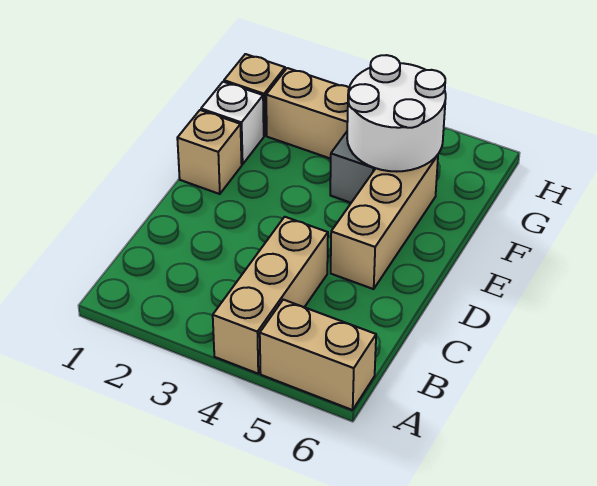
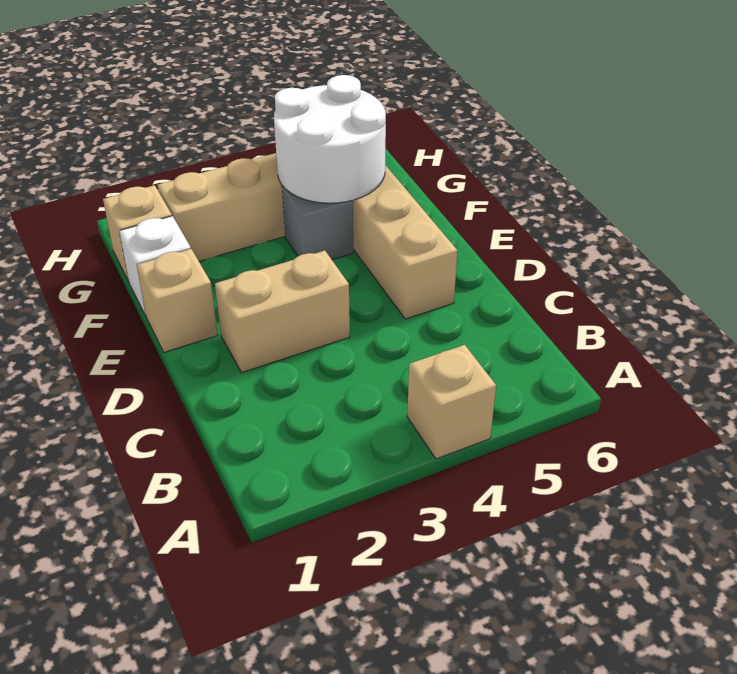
tan 1x3 brick [213,217,328,373] -> tan 1x1 brick [407,345,496,459]
tan 1x2 brick [260,300,376,410] -> tan 1x2 brick moved to [215,251,350,372]

